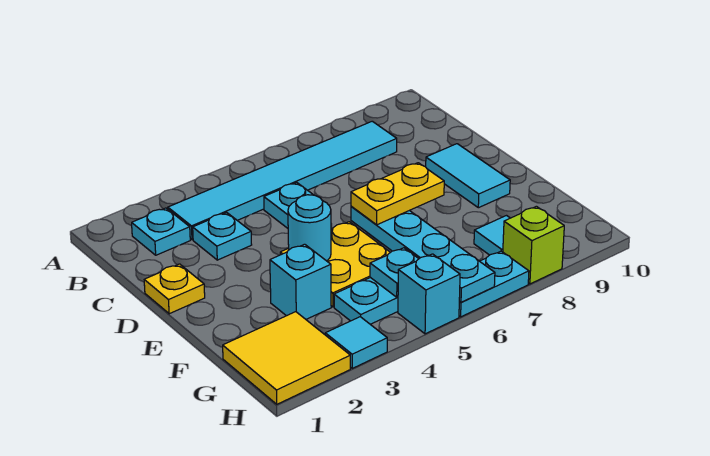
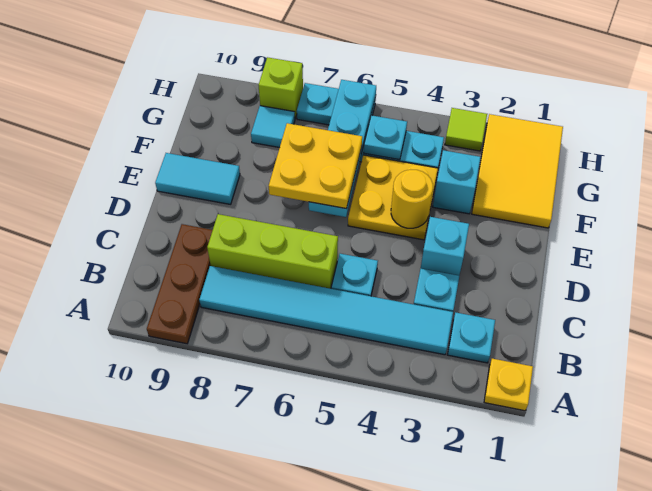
none -> brown 1x3 plate [147,224,213,344]
none -> lime 1x3 brick [207,214,338,289]
yellow 1x1 plate [144,264,205,314] -> yellow 1x1 plate moved to [484,359,533,411]
cyan 1x2 tile [426,144,510,208] -> cyan 1x2 tile turned to [155,153,240,204]
cyan 1x1 round brick [288,195,331,261] -> yellow 1x1 round brick [391,170,433,228]
yellow 1x2 plate [351,163,444,225] -> yellow 2x2 plate [269,123,362,208]
yellow 2x2 tile [223,312,350,404] -> yellow 2x3 tile [472,114,563,228]
cyan 1x1 tile [325,317,387,368] -> lime 1x1 tile [445,108,487,151]
cyan 1x1 brick [398,254,460,334] -> cyan 1x1 brick moved to [421,217,469,276]

